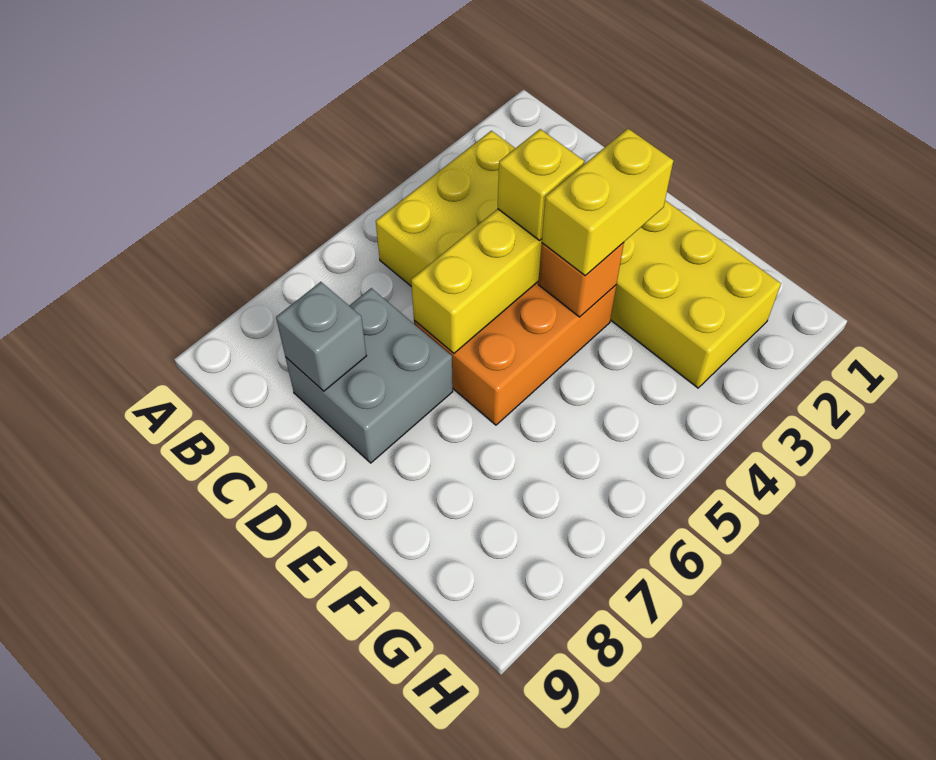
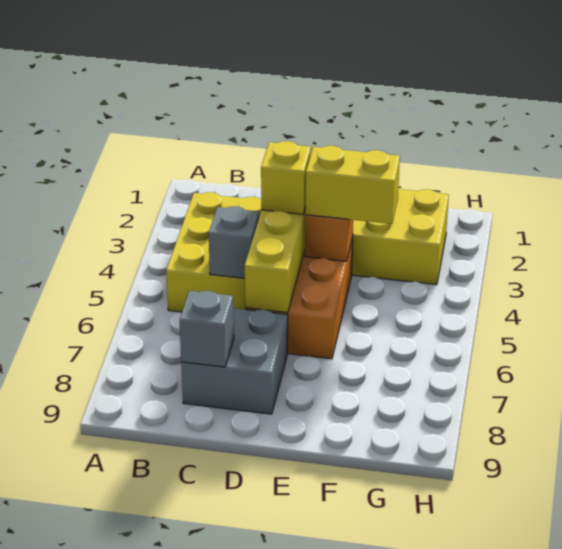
none -> grey 1x1 brick [209,206,259,278]
yellow 1x2 brick [542,129,673,276] -> yellow 1x2 brick turned to [305,146,400,224]

